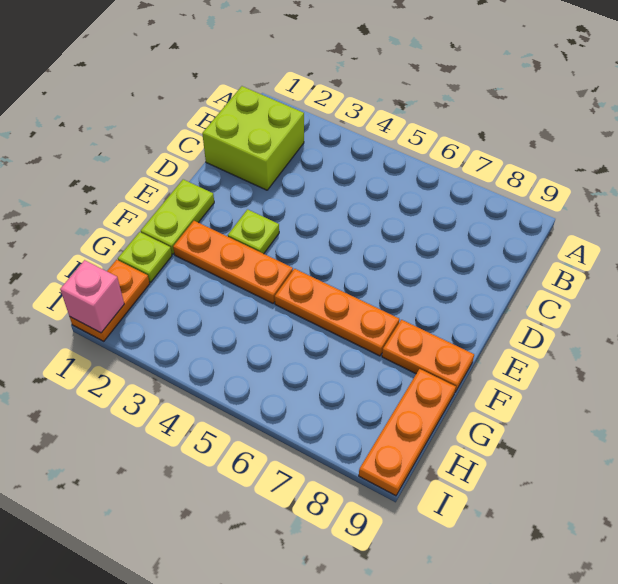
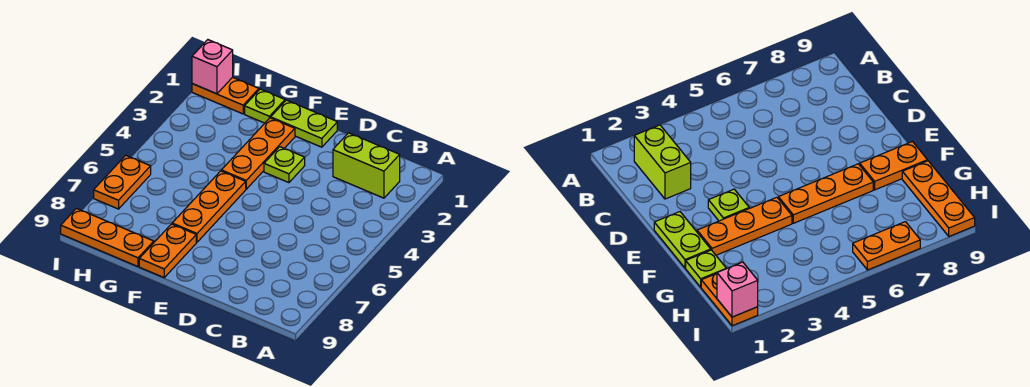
lime 2x2 brick [202,86,304,190] -> lime 1x2 brick [333,133,400,198]
none -> orange 1x2 plate [94,155,151,209]

